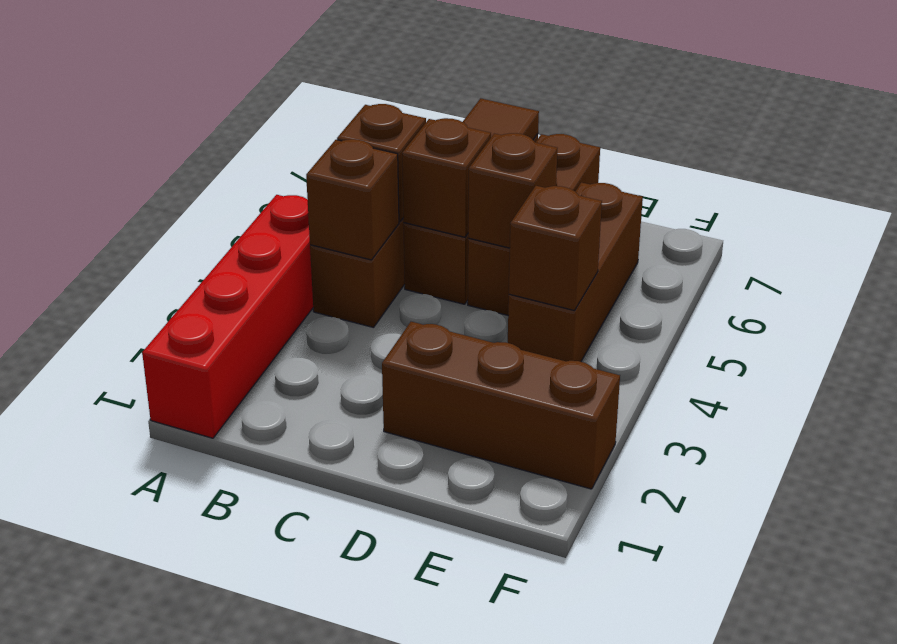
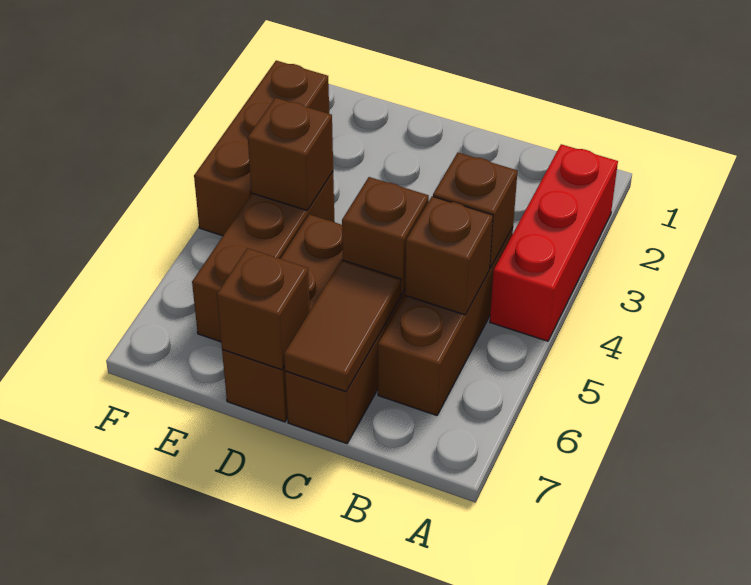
red 1x4 brick [142,195,313,438] -> red 1x3 brick [490,144,618,341]
brown 1x3 brick [382,322,620,489] -> brown 1x3 brick turned to [194,61,329,236]
brown 1x1 brick [468,133,557,248] -> brown 1x1 brick moved to [217,248,310,370]

